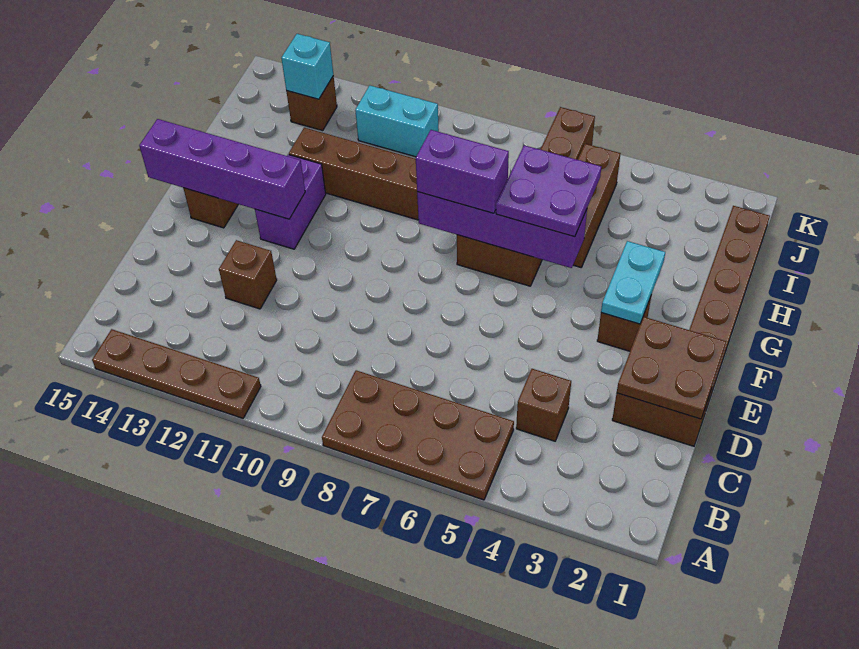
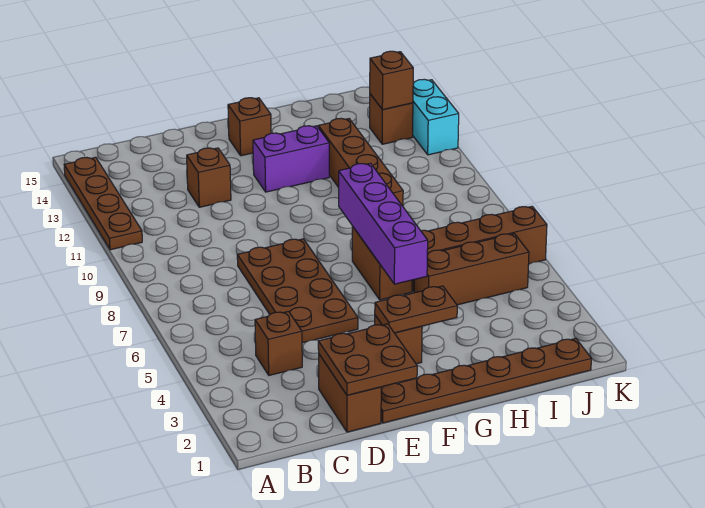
brown 2x4 plate [322,370,514,500] -> brown 2x4 plate moved to [237,239,358,343]
cyan 1x2 plate [601,241,665,324] -> brown 1x2 plate [375,286,457,333]
purple 1x4 brick [139,119,305,219] -> none
purple 2x2 plate [496,145,601,237] -> none
purple 1x2 brick [416,130,509,213] -> none
cyan 1x2 brick [355,86,439,157] -> cyan 1x2 brick moved to [413,79,459,155]
cyan 1x1 brick [281,34,333,99] -> brown 1x1 brick [370,51,413,110]

